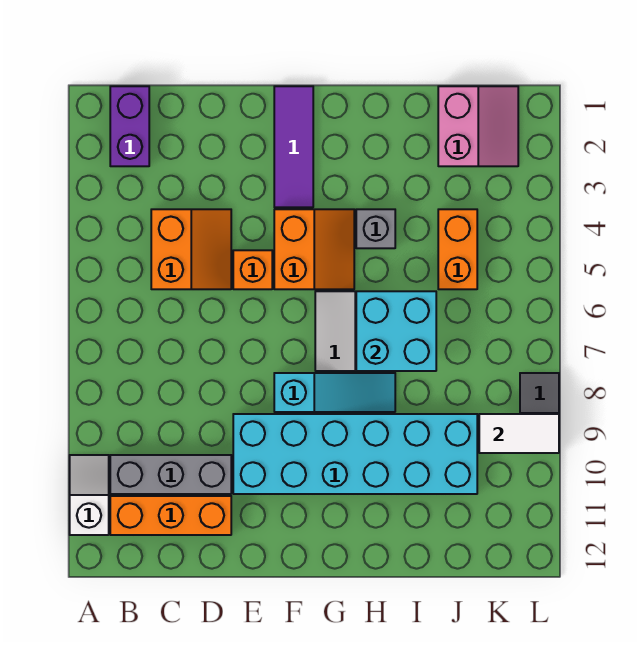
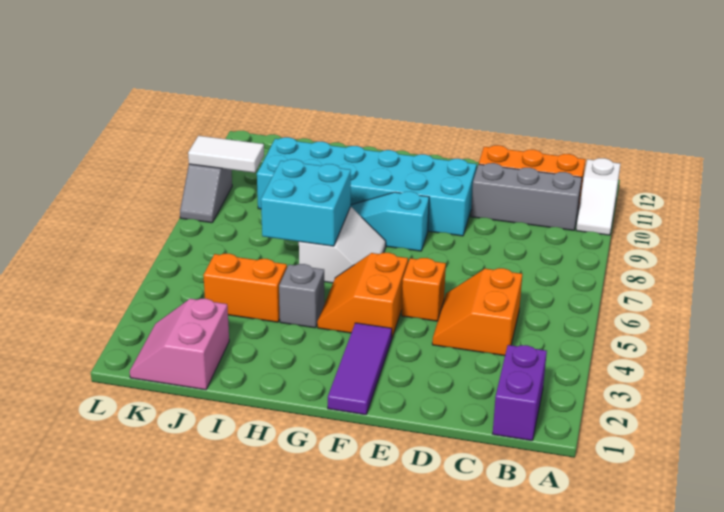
orange 1x2 brick [438,209,477,289] -> orange 1x2 brick turned to [203,254,287,322]

